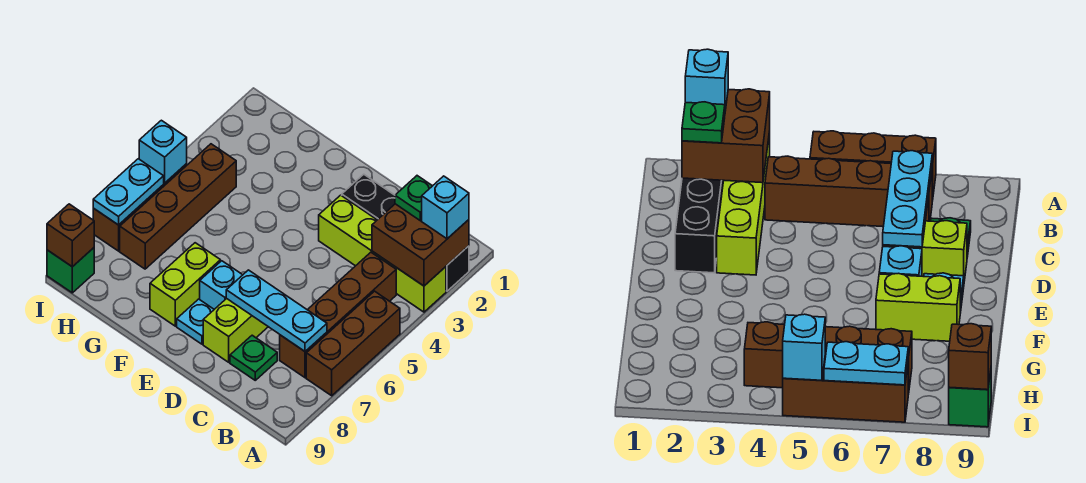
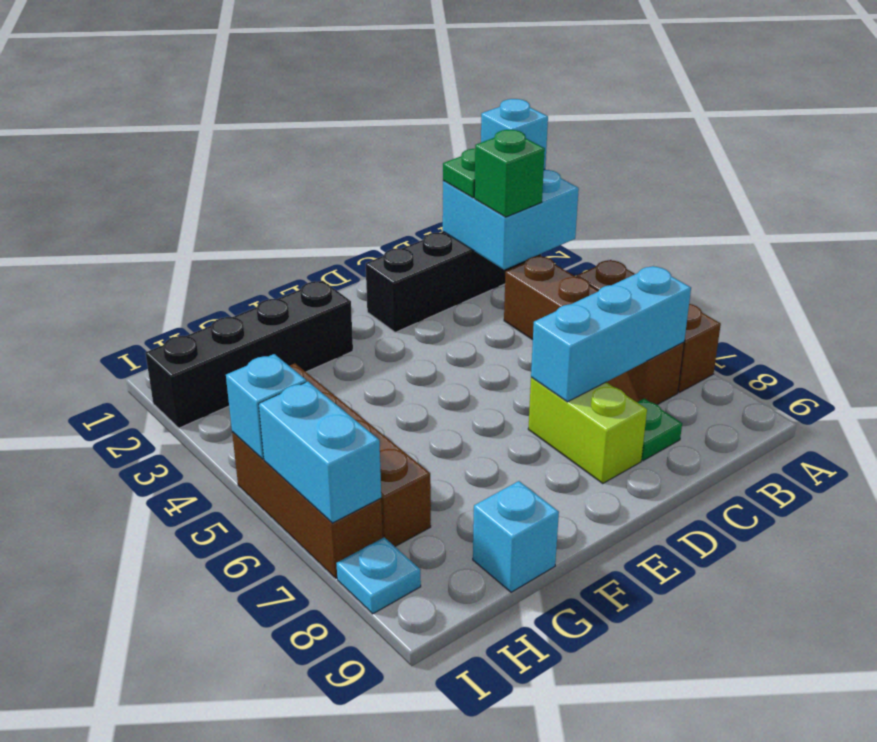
brown 2x2 brick [372,204,469,286] -> cyan 2x2 brick [443,170,579,270]
lime 1x4 brick [319,195,446,312] -> none
cyan 1x3 plate [226,270,327,351] -> cyan 1x3 brick [531,266,691,402]
cyan 1x1 brick [200,261,242,309] -> cyan 1x1 brick moved to [473,481,559,592]
cyan 1x1 plate [177,299,214,344] -> cyan 1x1 plate moved to [336,537,421,614]
none -> black 1x4 brick [146,281,353,428]
lime 1x2 brick [150,243,220,326] -> none
cyan 1x2 plate [93,159,164,225] -> cyan 1x2 brick [259,382,381,523]
green 1x1 brick [47,248,94,293] -> green 1x1 brick moved to [474,130,545,217]
brown 1x1 brick [47,204,94,267] -> none

